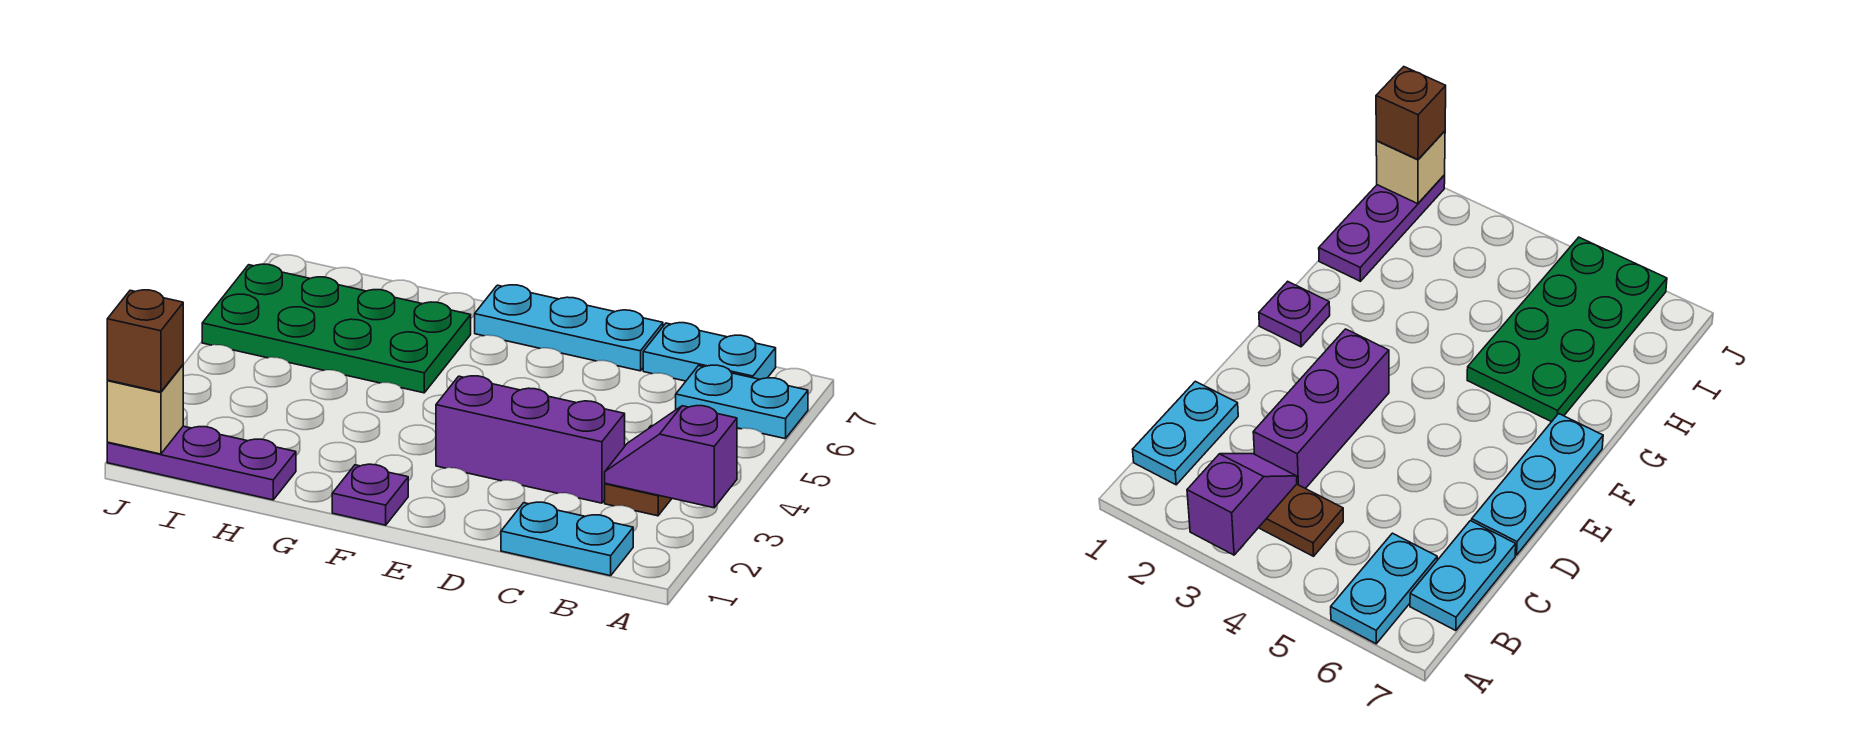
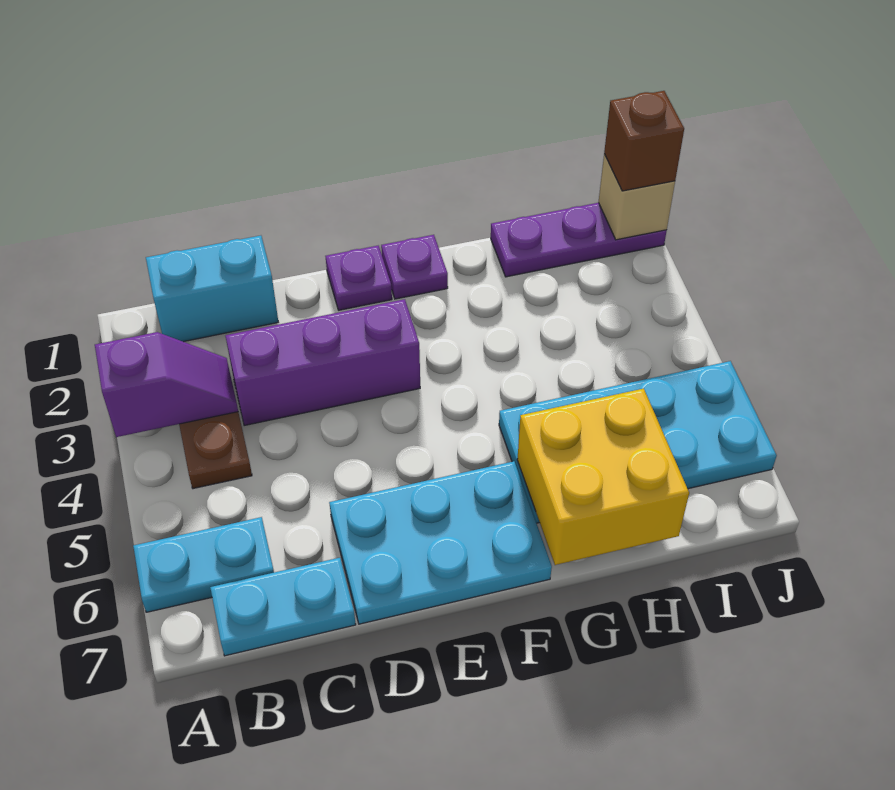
cyan 1x2 plate [501,502,633,576] -> cyan 1x2 brick [146,236,278,342]
cyan 1x3 plate [475,285,663,371] -> cyan 2x3 plate [329,461,552,624]
none -> purple 1x1 plate [326,246,392,310]
green 2x4 plate [202,264,471,393] -> cyan 2x4 plate [499,361,777,523]
none -> yellow 2x2 brick [517,389,689,565]

